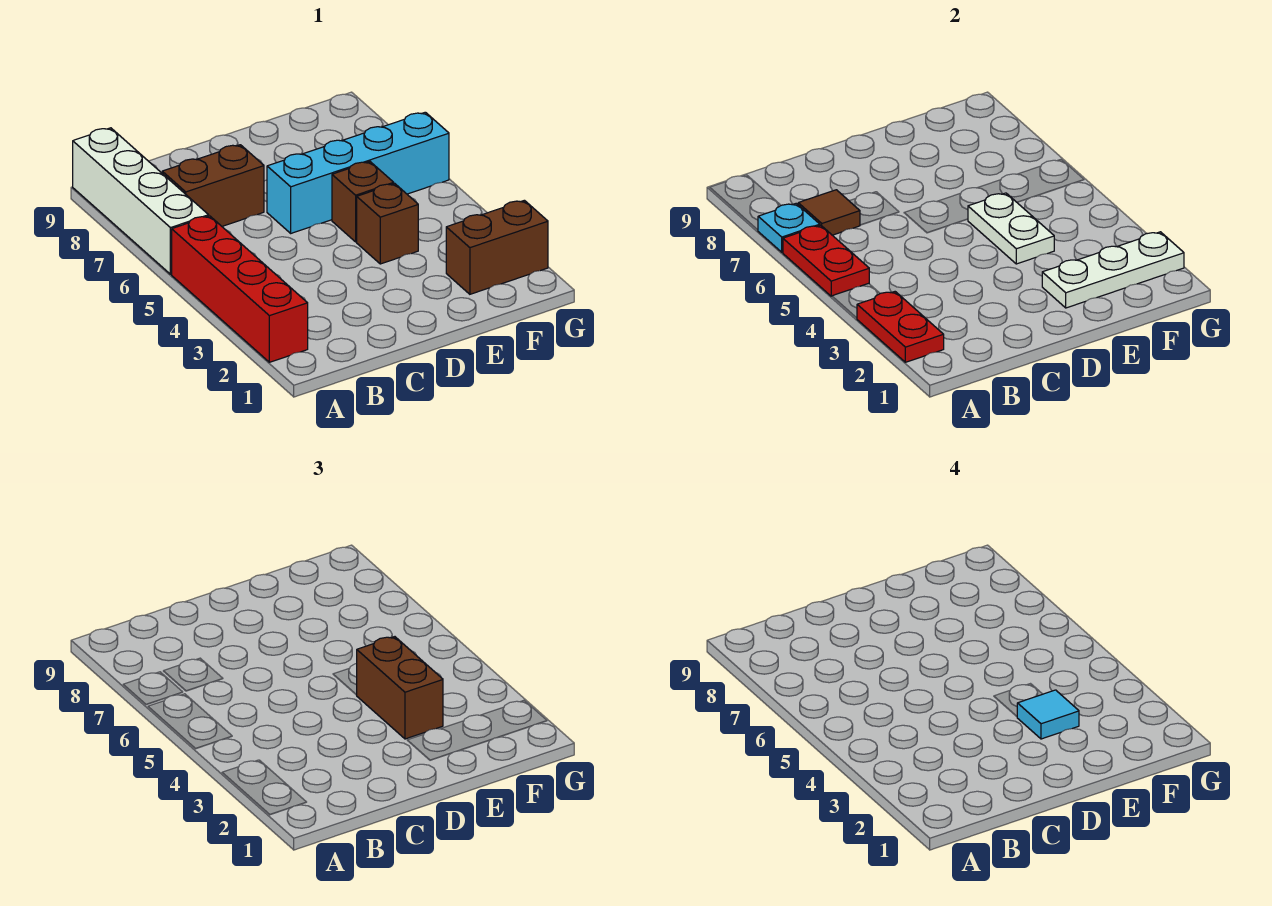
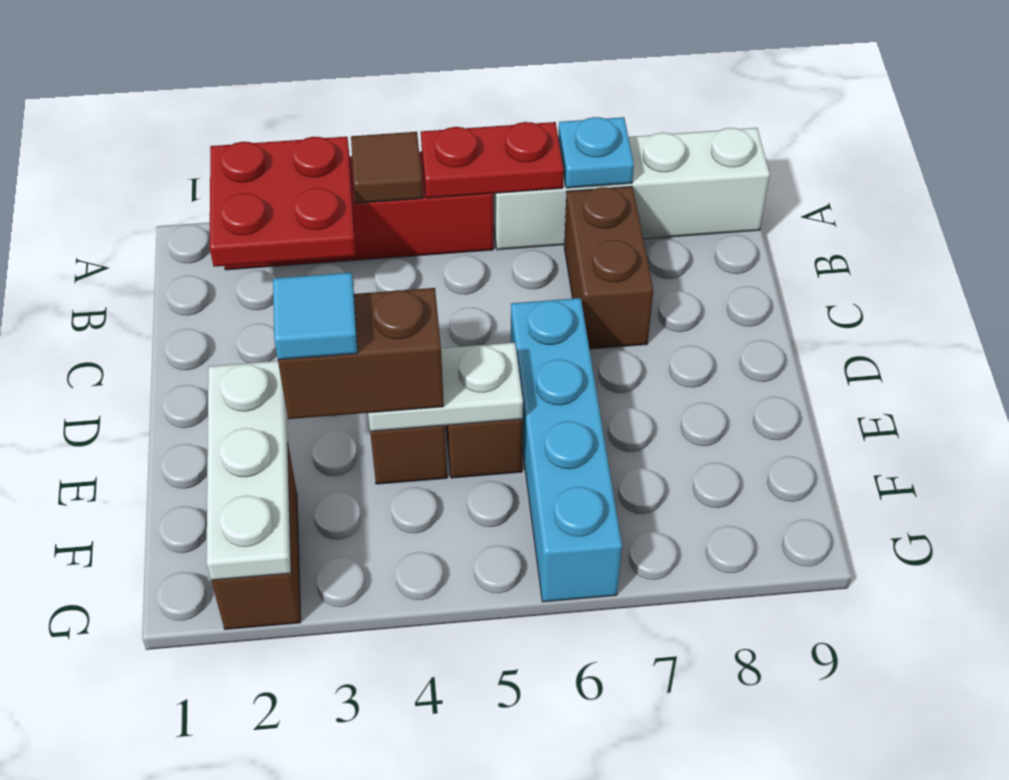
red 1x2 plate [857,292,944,362] -> red 2x2 plate [209,137,356,267]
brown 1x1 tile [798,190,860,235] -> brown 1x1 tile moved to [351,132,423,203]

